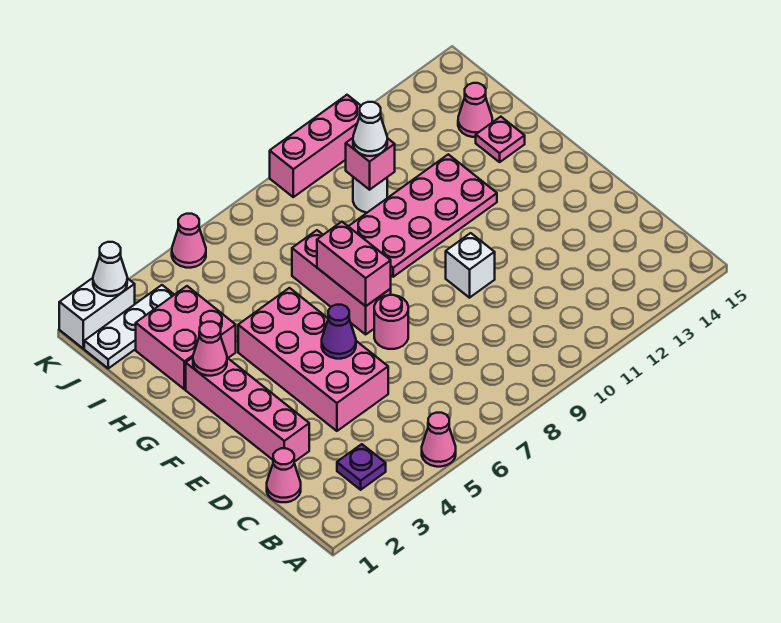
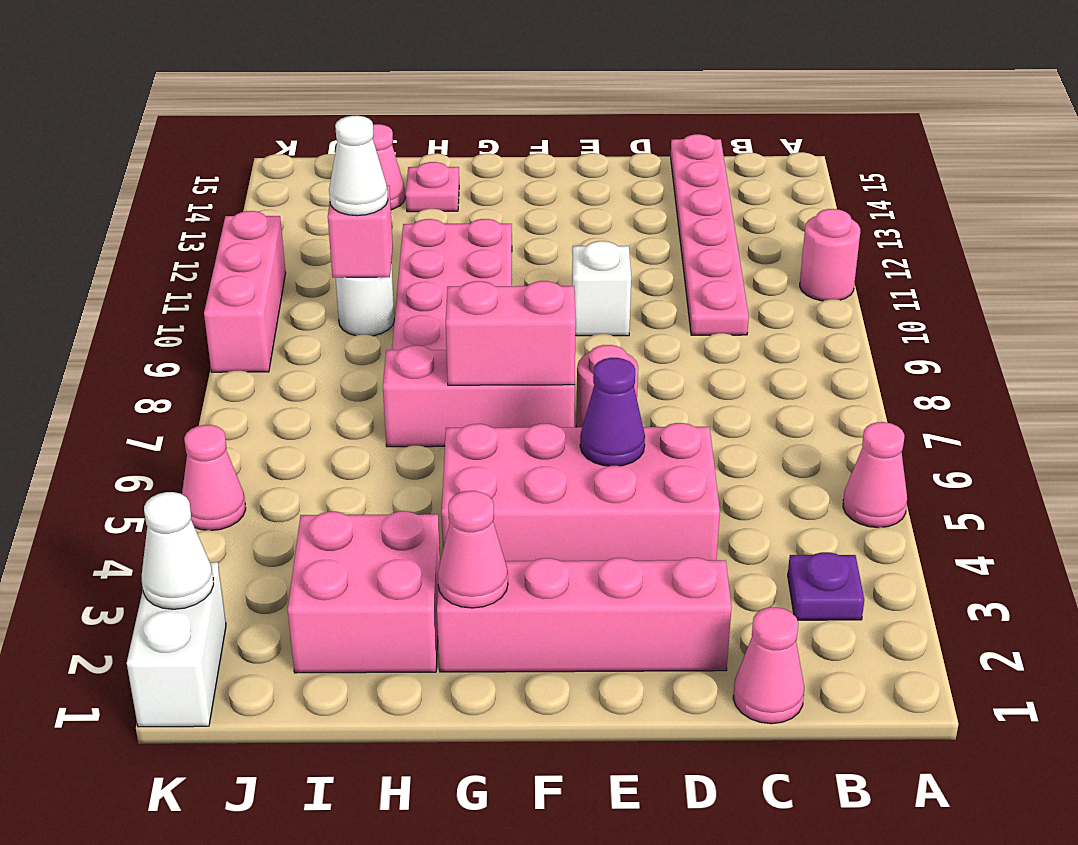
none -> pink 1x1 round brick [800,209,860,301]
none -> pink 1x6 plate [671,134,749,335]
white 1x3 plate [84,285,174,368] -> none

